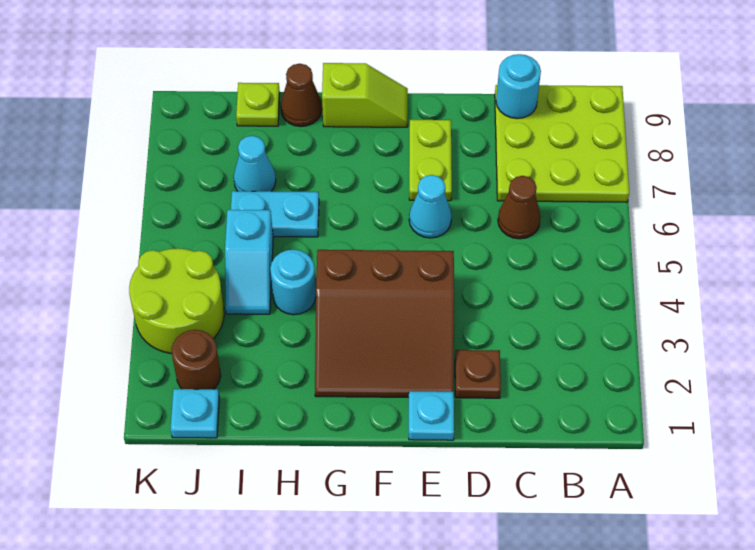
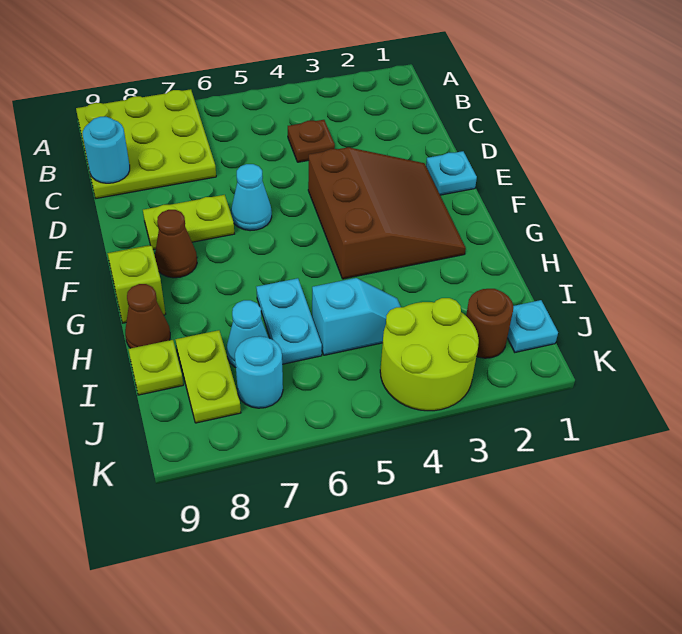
brown 1x1 cone [498,176,541,239] -> brown 1x1 cone moved to [155,210,197,278]
brown 1x1 plate [455,350,501,398] -> brown 1x1 plate moved to [288,120,335,162]
cyan 1x1 round brick [270,250,316,315] -> cyan 1x1 round brick moved to [235,336,283,408]
none -> lime 1x2 plate [175,330,241,423]

